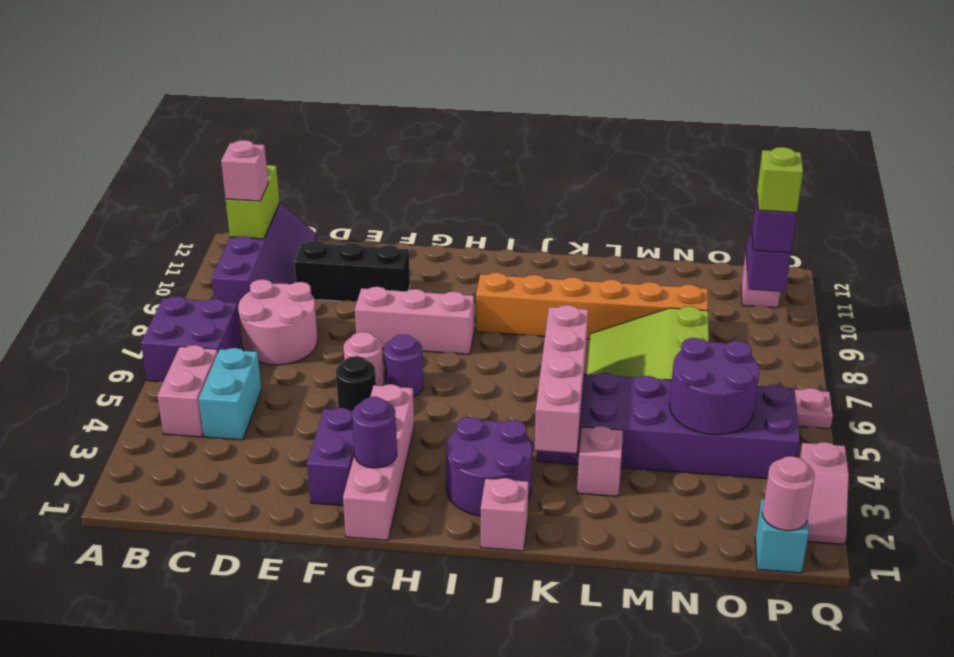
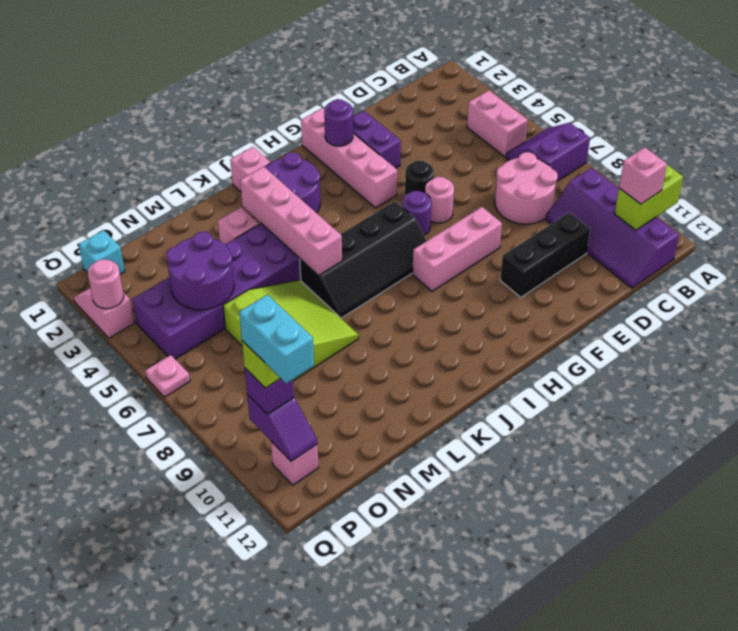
purple 2x2 brick [141,296,241,381] -> purple 2x2 slope [506,123,590,181]
lime 1x2 brick [226,165,280,239] -> lime 1x2 brick turned to [615,165,683,230]
cyan 1x2 brick [199,348,262,440] -> cyan 1x2 brick moved to [239,295,314,383]
none -> black 2x4 slope [300,201,426,318]
orange 1x6 brick [476,272,708,339] -> none
pink 1x1 round brick [762,456,815,531] -> pink 1x1 round brick moved to [88,259,124,309]

